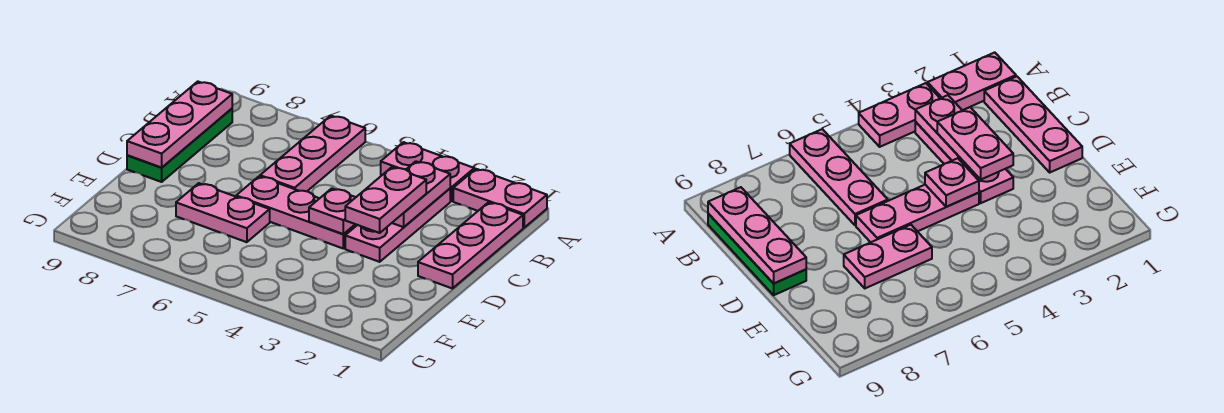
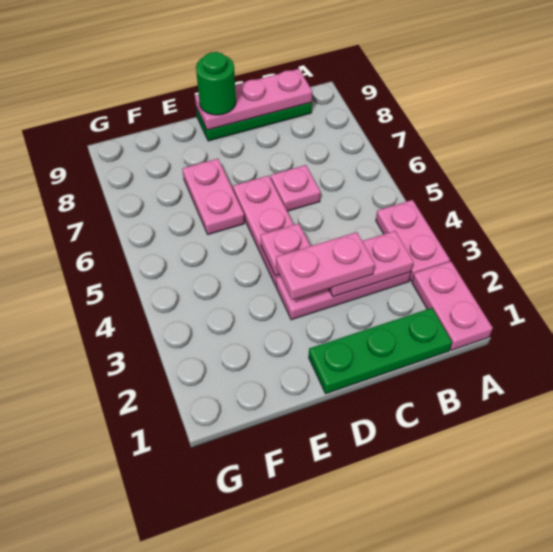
pink 1x3 plate [260,116,365,191] -> pink 1x1 plate [271,165,320,211]
pink 1x3 plate [418,202,523,289] -> green 1x3 plate [309,308,452,394]
none -> green 1x1 round brick [196,52,236,115]

